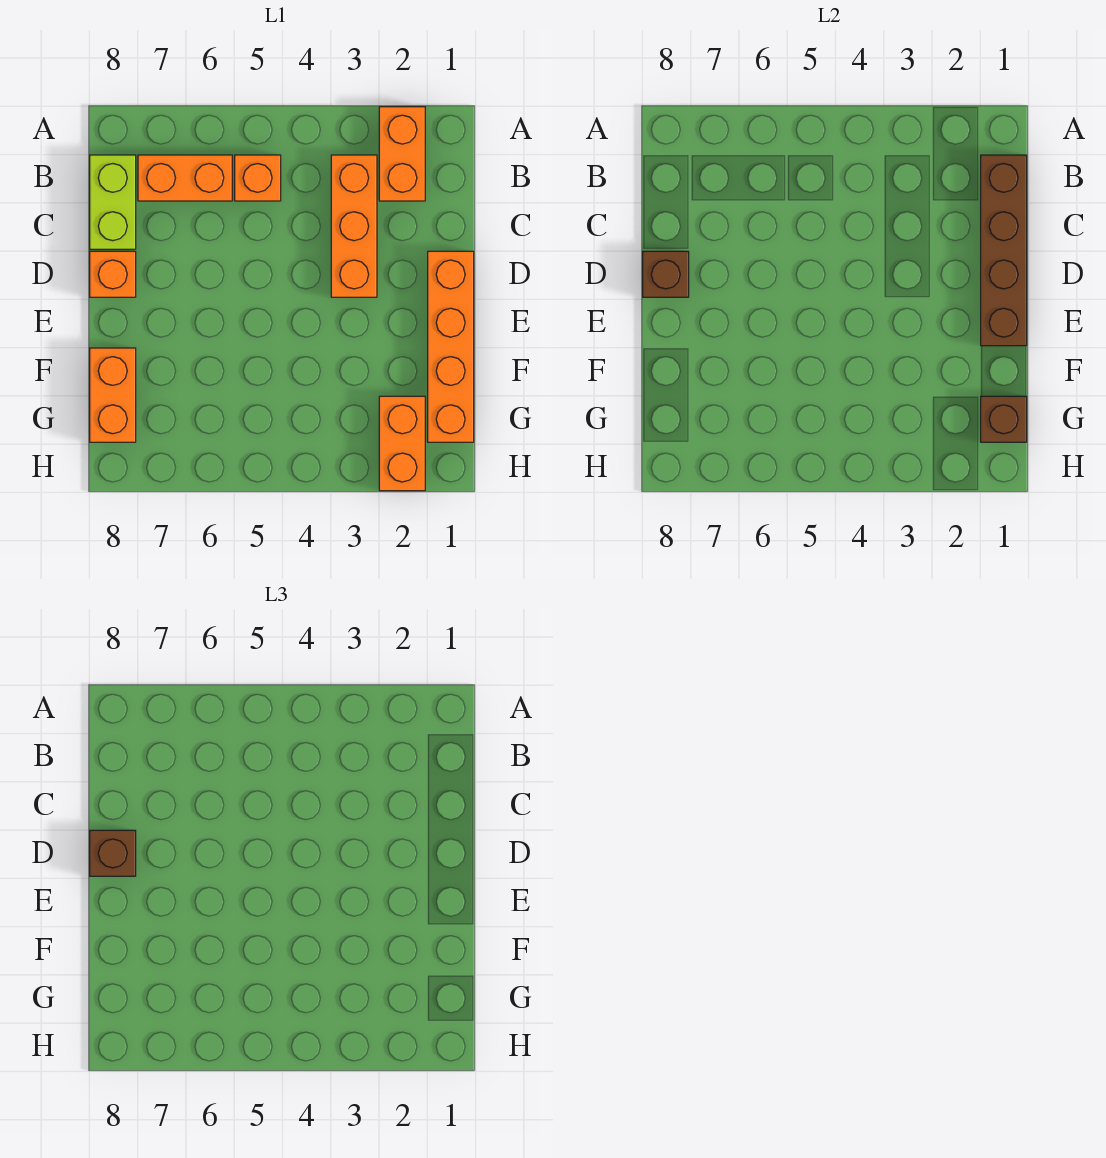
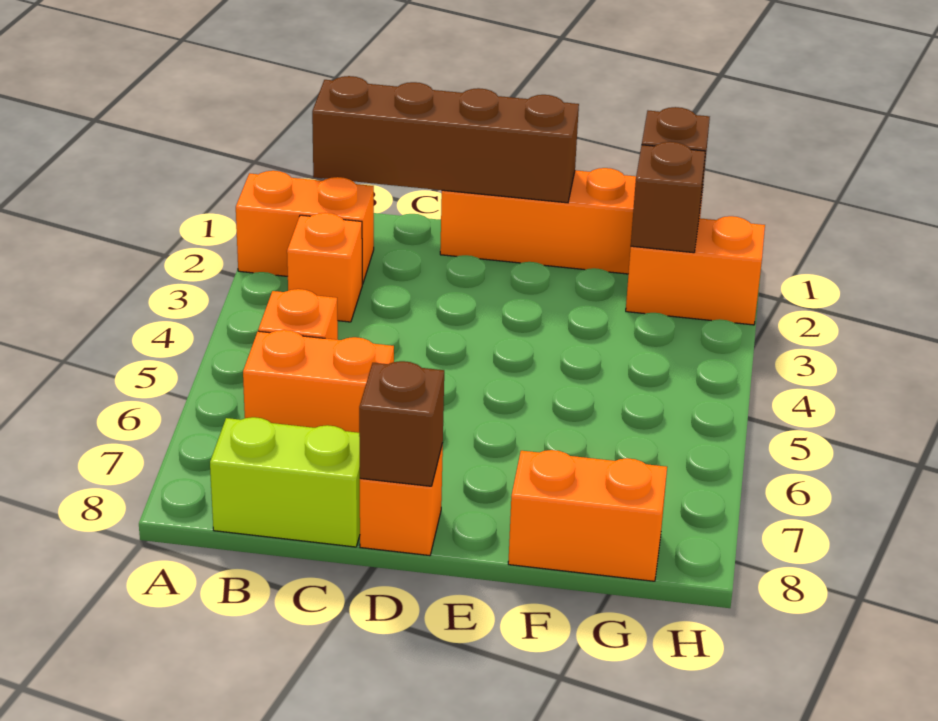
orange 1x3 brick [331,155,377,297] -> orange 1x1 brick [287,213,362,322]
orange 1x2 brick [138,155,232,201] -> orange 1x2 brick turned to [243,330,394,433]
brown 1x1 brick [90,830,136,876] -> brown 1x1 brick moved to [631,142,705,253]

